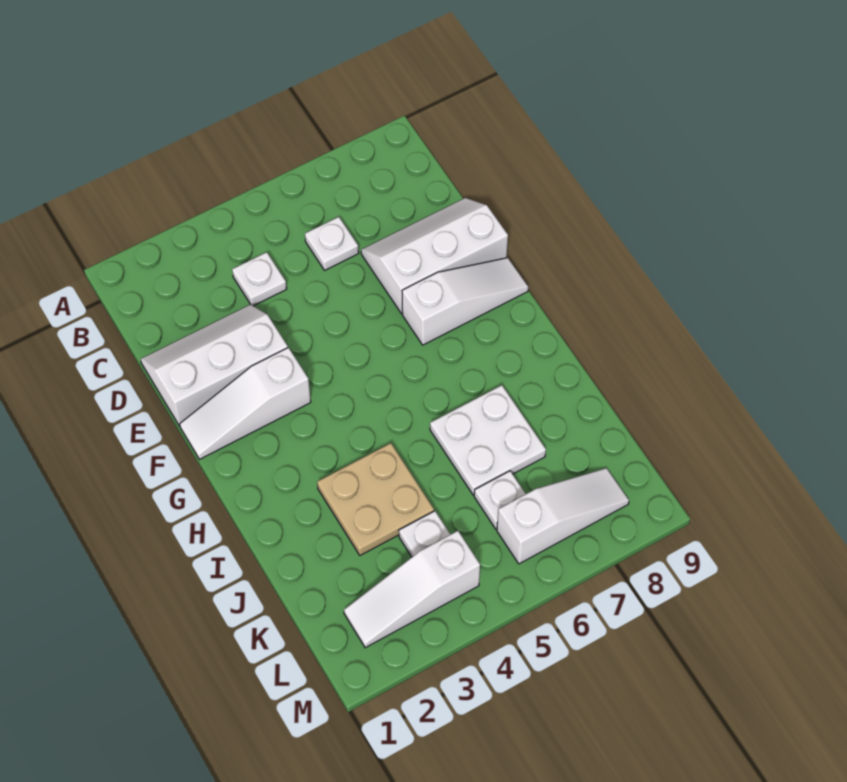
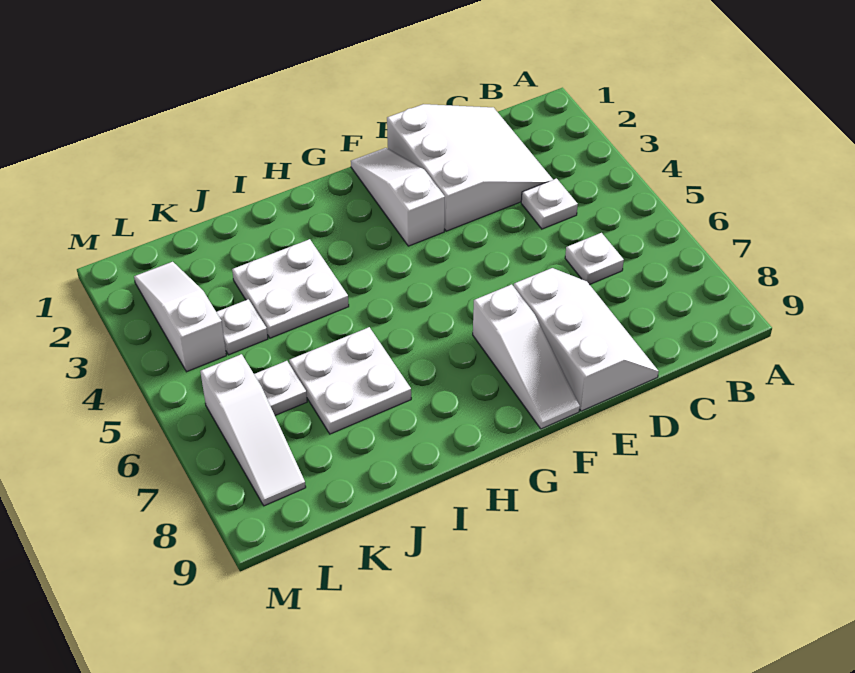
white 2x3 slope [141,304,288,426] -> white 3x3 slope [387,104,553,231]
tan 2x2 plate [317,443,434,555] -> white 2x2 plate [232,239,349,338]

